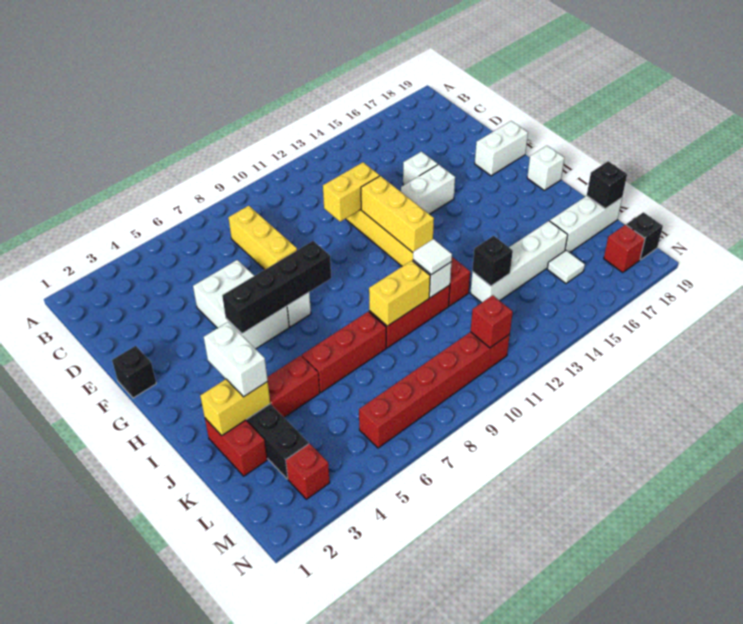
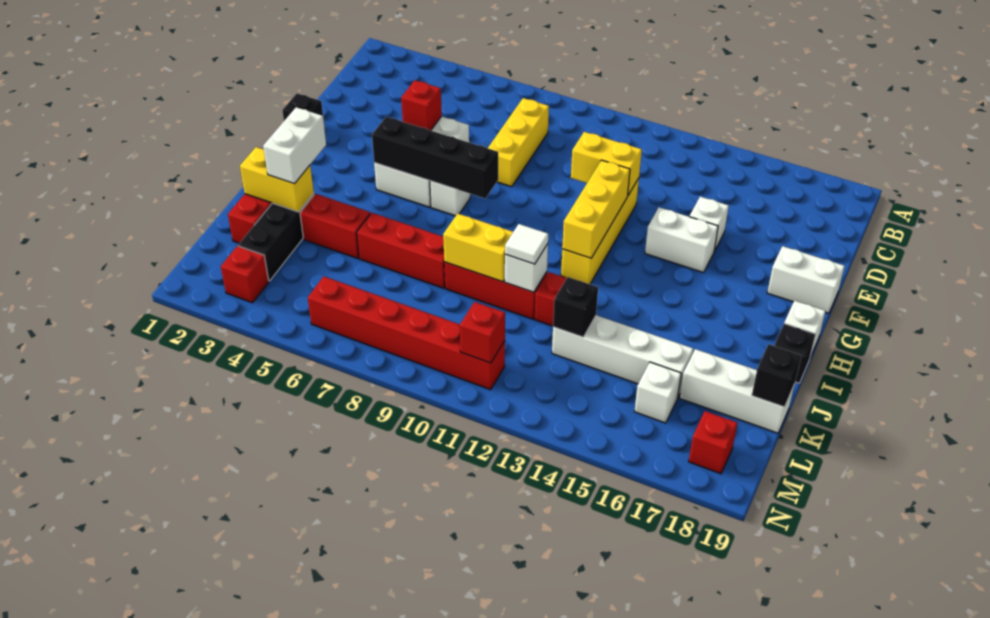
none -> red 1x1 brick [401,80,442,130]
white 1x1 tile [547,250,585,283] -> white 1x1 brick [634,362,681,423]
black 1x1 brick [626,212,663,260] -> black 1x1 brick moved to [774,324,816,383]

